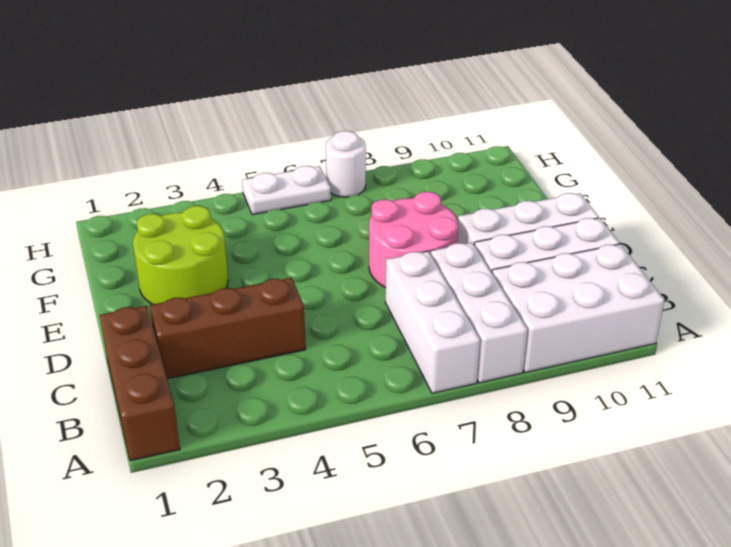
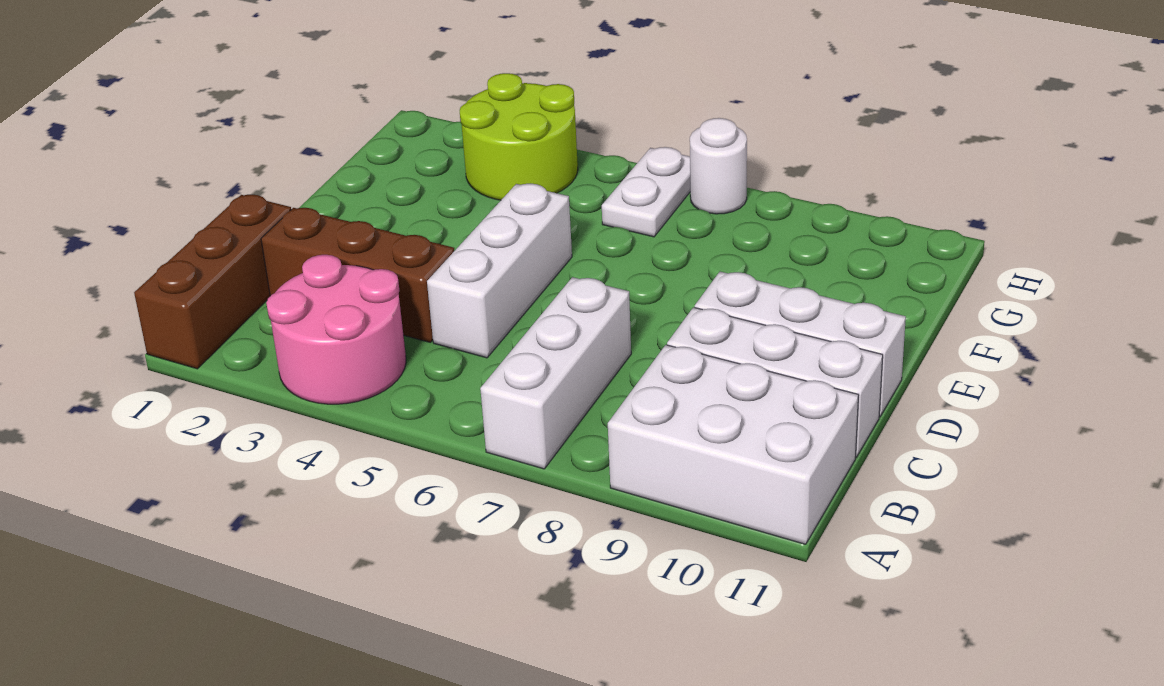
white 1x3 brick [431,243,528,383] -> white 1x3 brick moved to [427,184,572,358]
pink 2x2 round brick [369,192,458,288] -> pink 2x2 round brick moved to [266,255,406,404]
lime 2x2 round brick [133,206,228,304] -> lime 2x2 round brick moved to [460,73,578,200]
white 1x2 plate [242,166,331,215] -> white 1x2 plate turned to [602,147,690,237]

